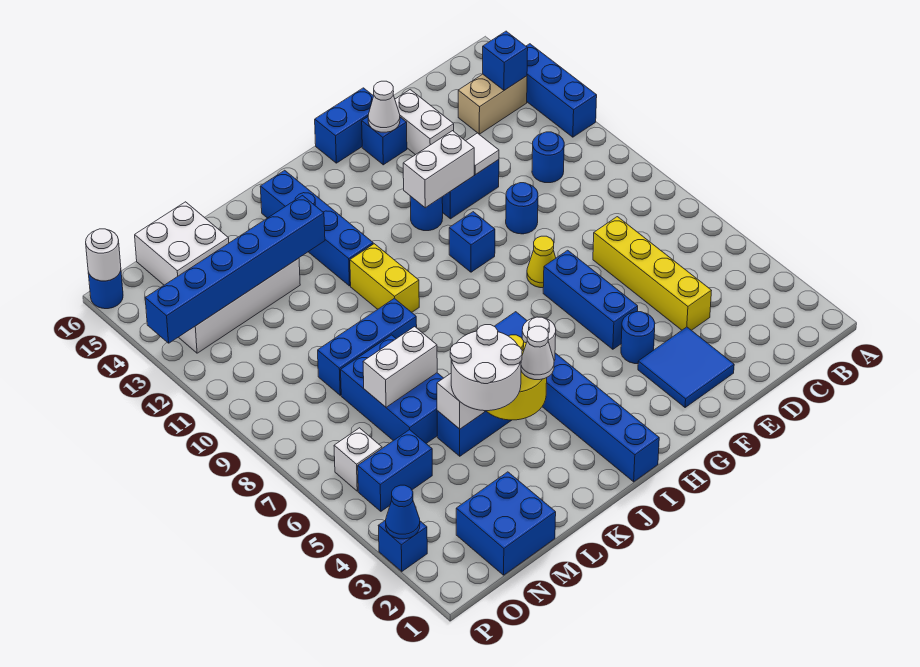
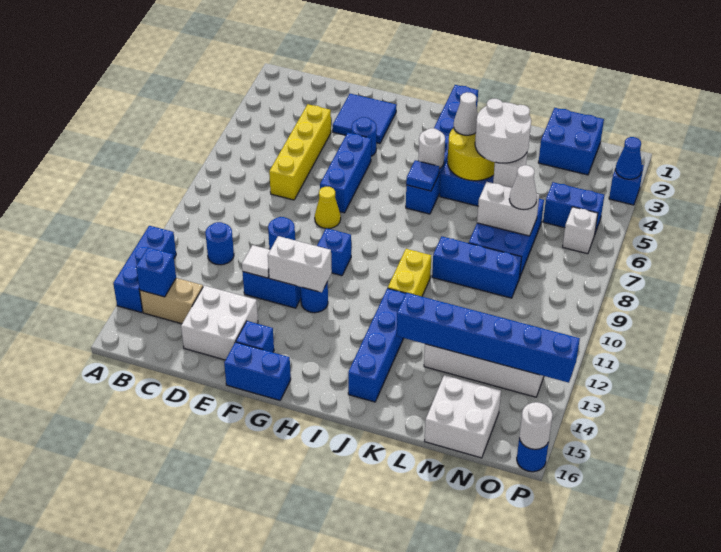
white 1x2 brick [395,90,454,155] -> white 2x2 brick [181,286,258,360]
white 1x1 cone [368,81,400,132] -> white 1x1 cone moved to [509,165,537,210]

